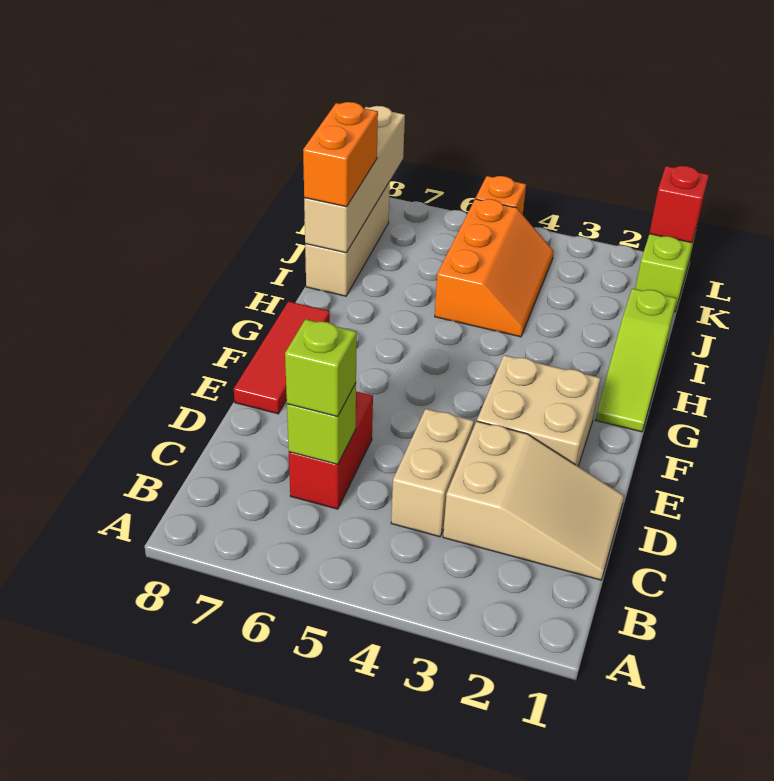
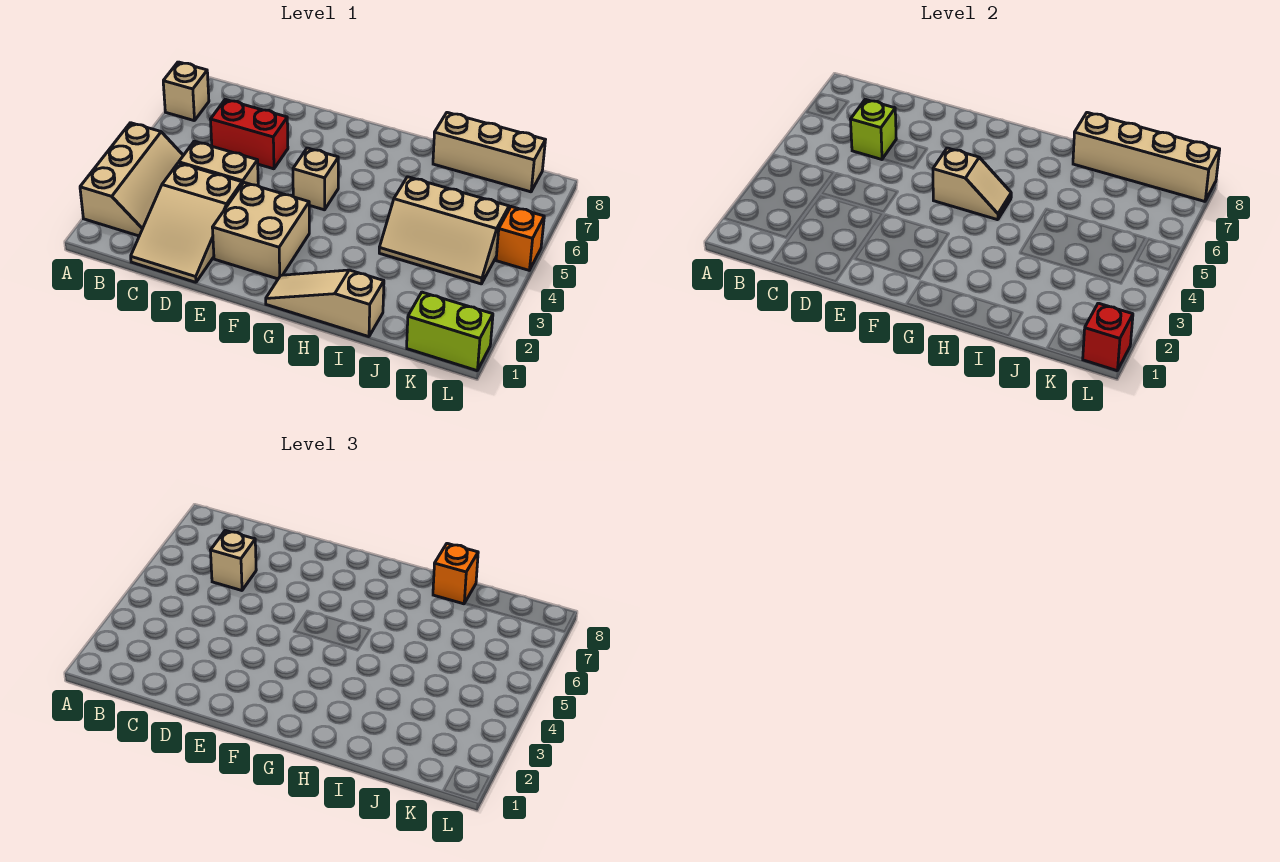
none -> tan 2x3 slope [80,123,183,236]
none -> tan 1x1 brick [163,62,209,121]
lime 1x1 brick [285,319,357,417] -> tan 1x1 brick [211,530,256,590]
red 1x3 tile [234,301,330,414] -> none
none -> tan 1x1 brick [293,148,338,210]
none -> tan 1x2 slope [933,148,1011,220]
lime 1x3 slope [596,288,677,432] -> tan 1x3 slope [266,270,384,337]
orange 2x3 slope [435,199,554,337] -> tan 2x3 slope [379,177,509,284]
orange 1x2 brick [303,102,378,207] -> orange 1x1 brick [433,543,478,604]

